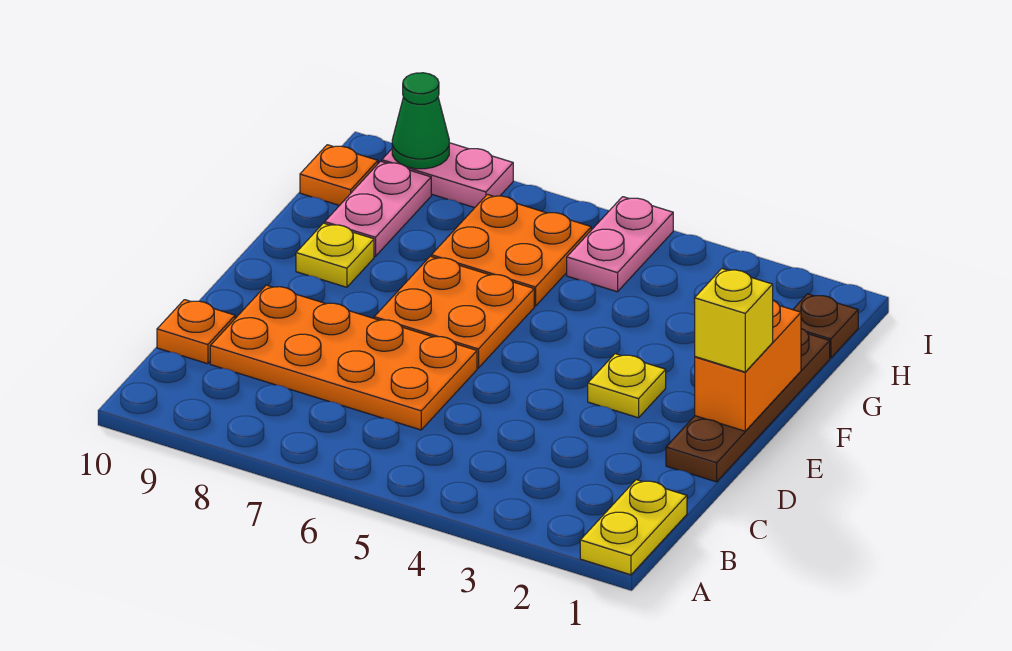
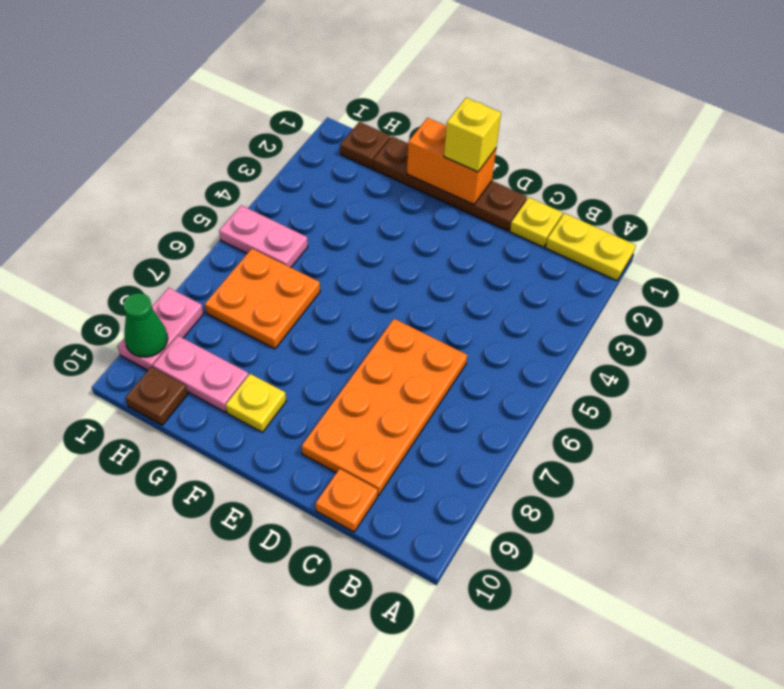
yellow 1x1 plate [588,354,666,418] -> yellow 1x1 plate moved to [510,197,562,247]
orange 2x2 plate [374,256,534,368] -> none
orange 1x1 plate [300,145,378,206] -> brown 1x1 plate [125,367,188,425]

